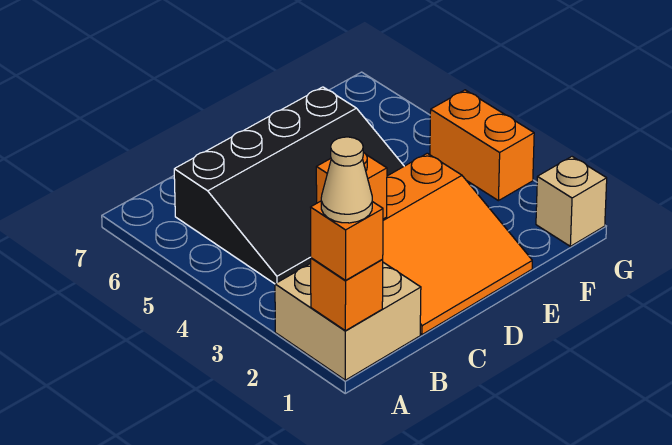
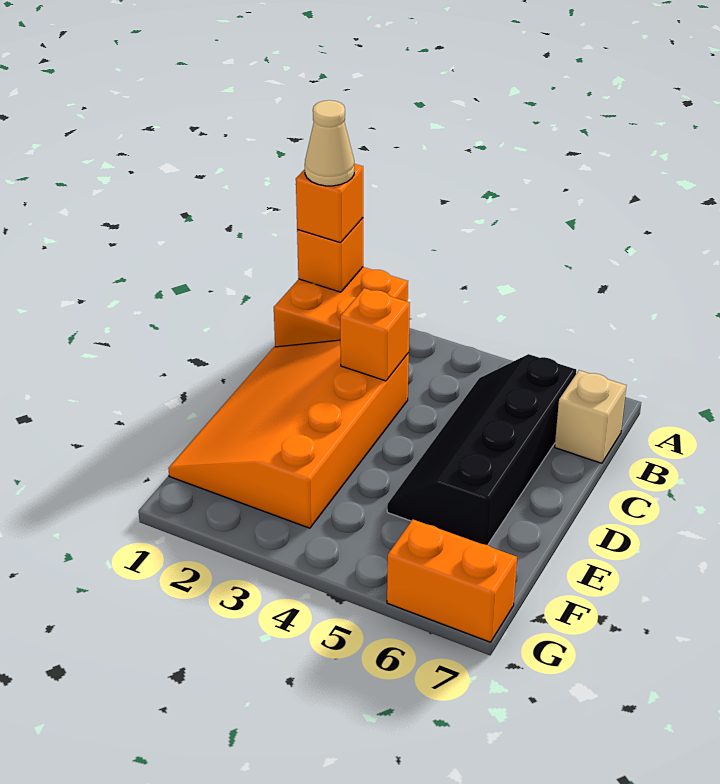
tan 2x2 brick [275,262,421,380] -> orange 2x2 brick [274,267,408,347]
black 3x4 slope [174,87,404,284] -> black 2x4 slope [387,354,576,545]
orange 3x3 slope [382,153,532,335] -> orange 3x4 slope [168,340,409,528]
tan 1x1 brick [536,157,607,246] -> tan 1x1 brick moved to [555,370,626,463]
orange 1x2 brick [430,90,534,201] -> orange 1x2 brick moved to [387,520,517,642]

